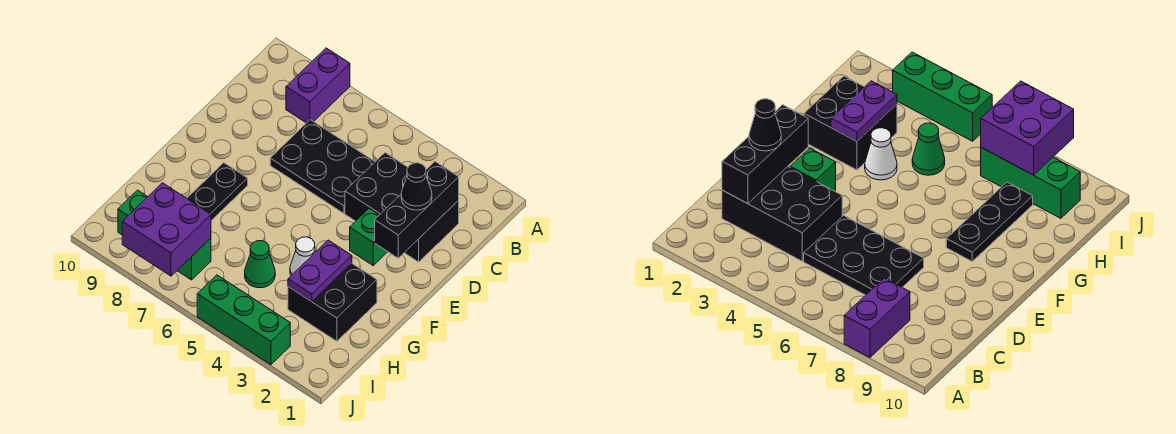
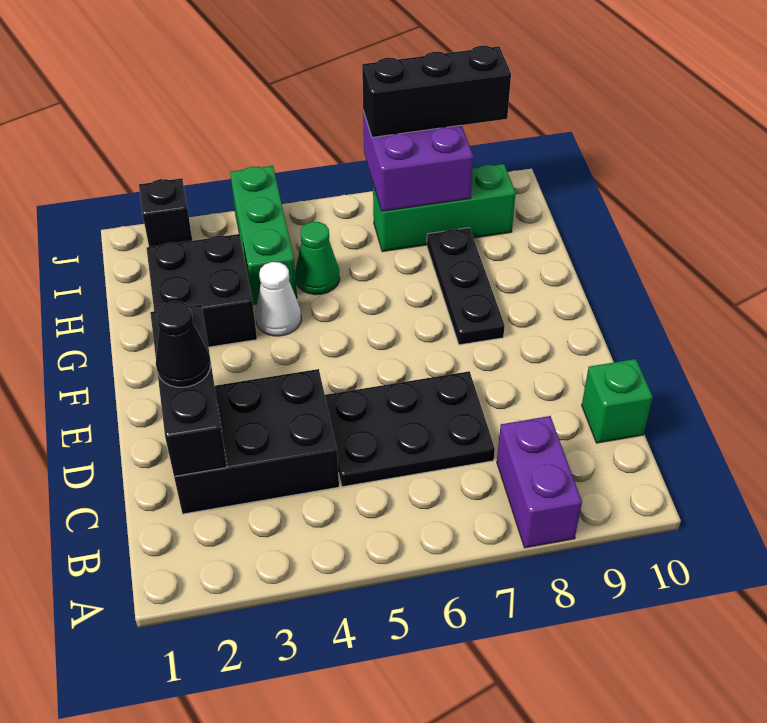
green 1x1 brick [350,209,387,265] -> green 1x1 brick moved to [582,359,653,443]
purple 1x2 plate [288,240,352,302] -> none
none -> black 1x1 brick [139,178,192,247]
green 1x3 brick [197,275,290,365] -> green 1x3 brick turned to [230,166,297,305]
none -> black 1x3 brick [362,46,511,137]

